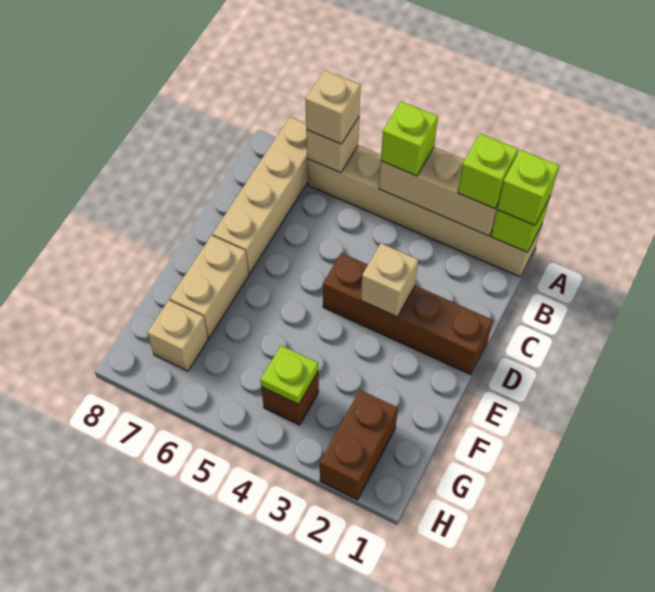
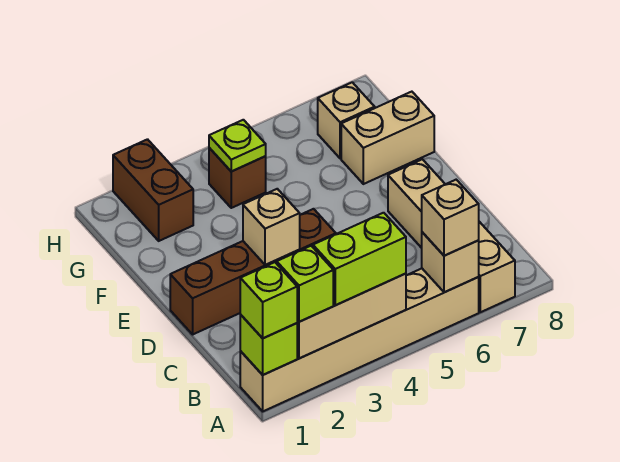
lime 1x1 brick [381,101,438,176] -> lime 1x2 brick [313,213,406,305]
tan 1x2 brick [170,235,249,338] -> tan 1x2 brick turned to [341,92,434,184]

